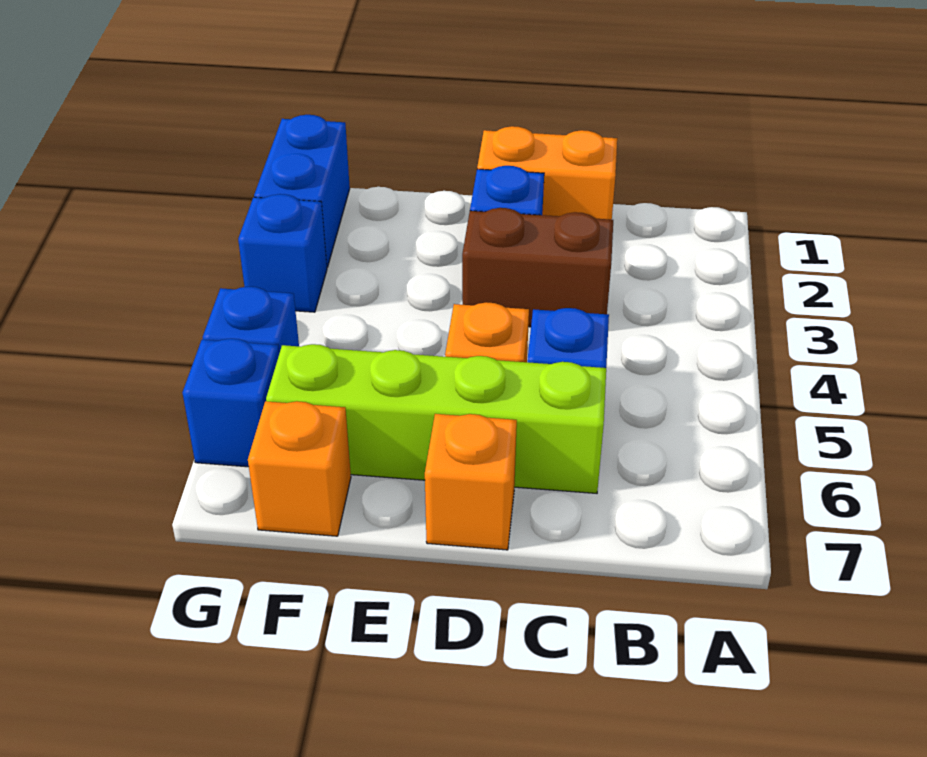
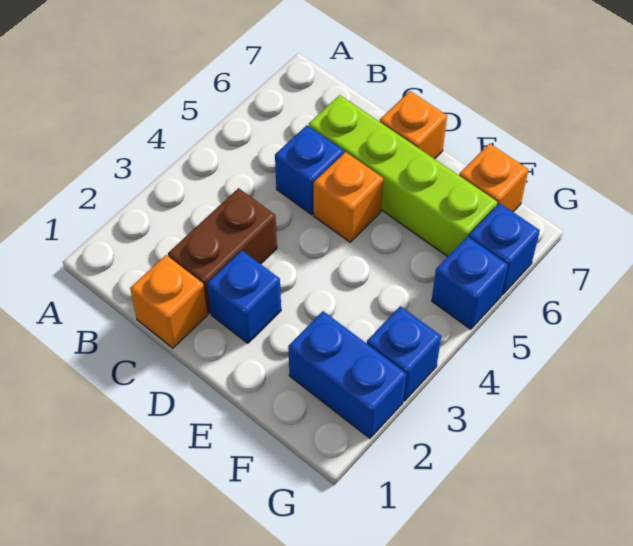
orange 1x2 brick [477,126,617,220] -> orange 1x1 brick [130,255,207,348]
brown 1x2 brick [462,208,613,327] -> brown 1x2 brick turned to [168,188,277,313]
blue 1x2 brick [254,115,350,267] -> blue 1x2 brick turned to [288,311,406,438]

